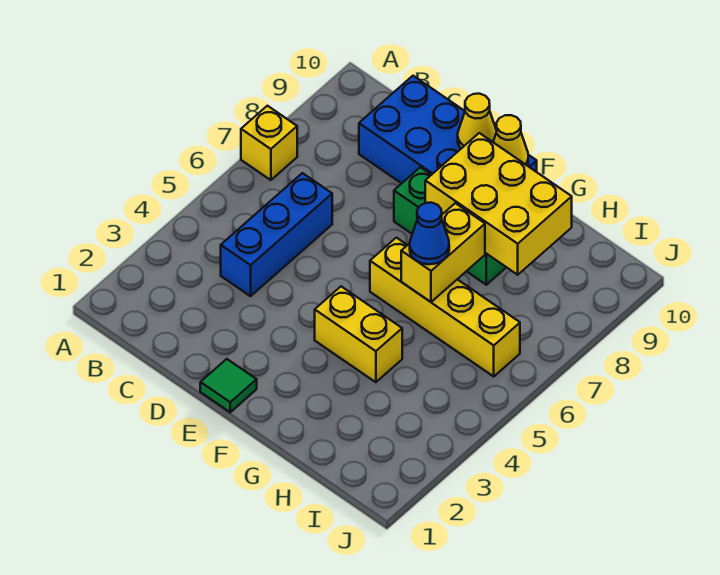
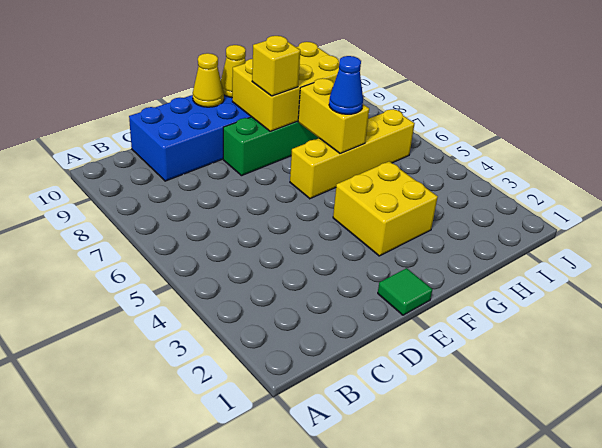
yellow 1x1 brick [241,106,297,180] -> yellow 1x1 brick moved to [252,36,300,96]
blue 1x3 brick [221,173,332,296] -> none
yellow 1x2 brick [315,286,402,382] -> yellow 2x2 brick [333,161,438,256]

